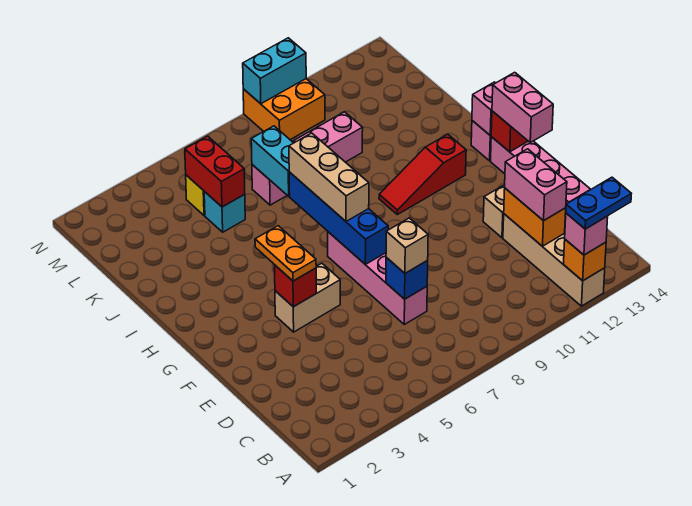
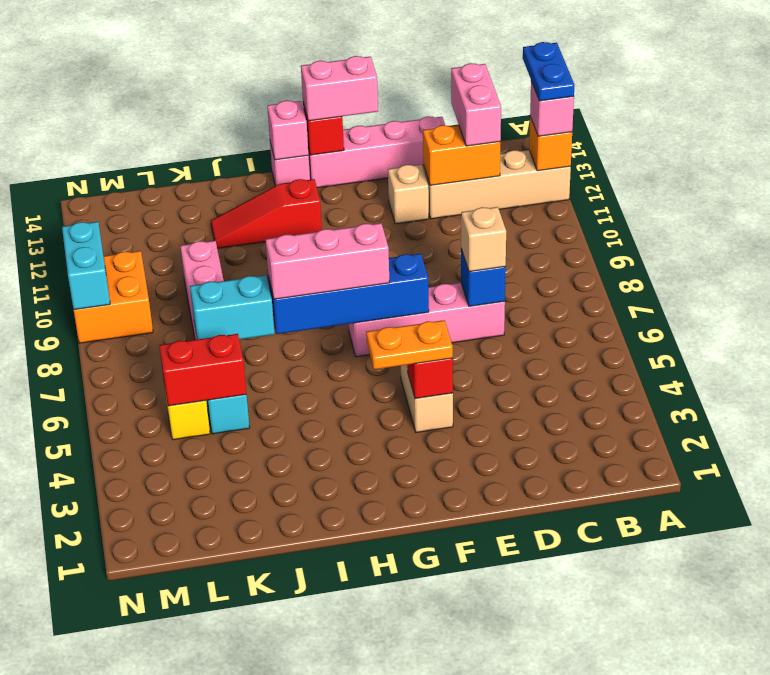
pink 1x2 brick [505,149,567,221] -> pink 1x2 brick turned to [451,63,501,146]
tan 1x3 brick [289,133,369,221] -> pink 1x3 brick [265,223,389,299]
red 1x3 slope [379,134,466,215] -> red 1x3 slope turned to [211,179,322,248]

